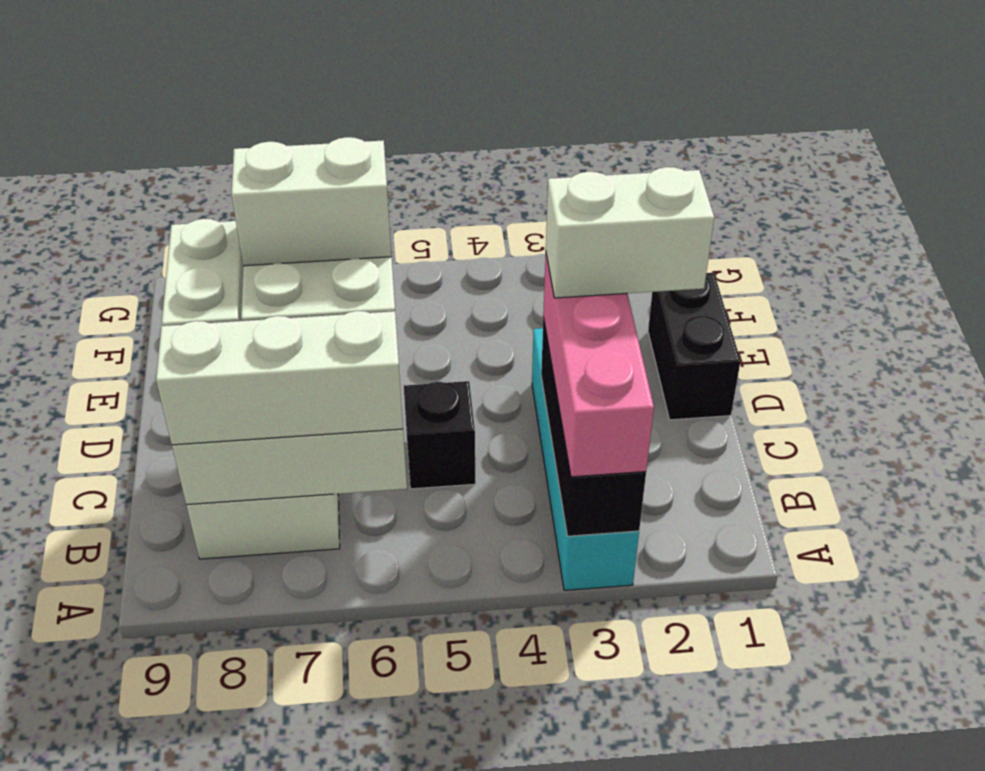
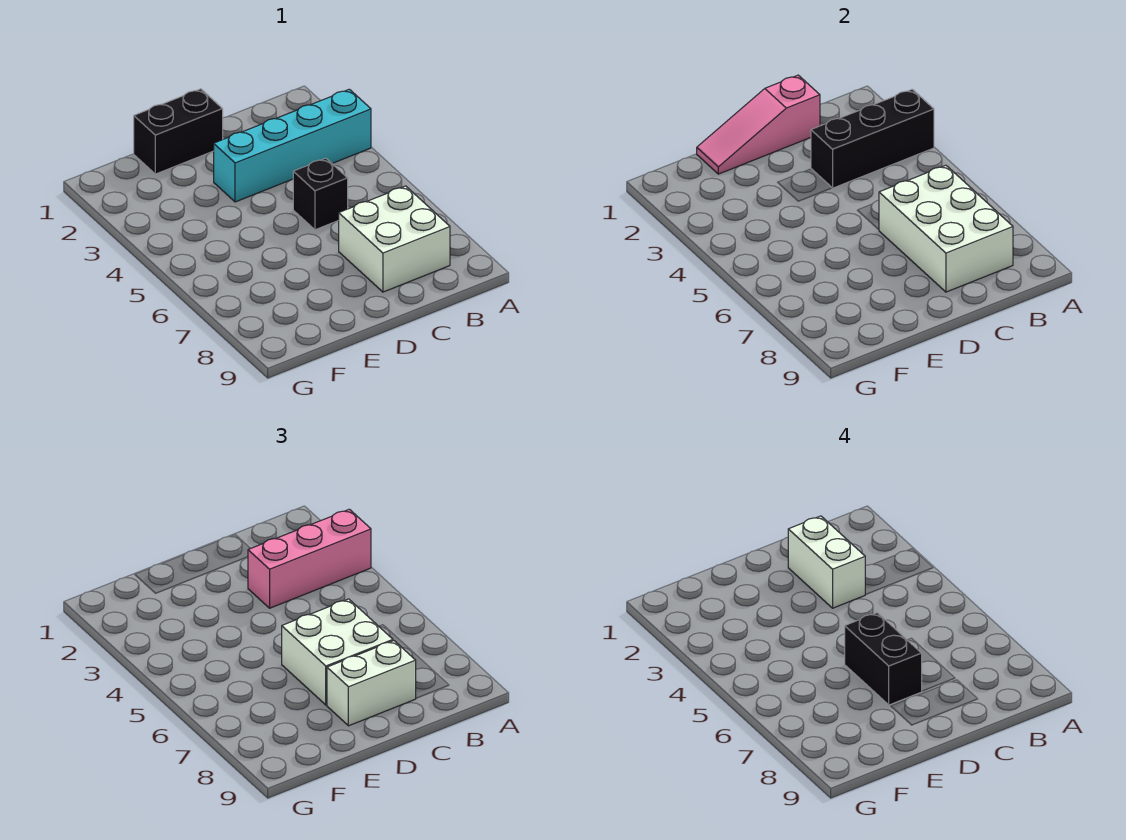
white 1x3 brick [156,311,403,445] -> none
none -> pink 1x3 slope [697,75,820,174]
white 1x2 brick [231,137,392,266] -> black 1x2 brick [845,613,922,705]

